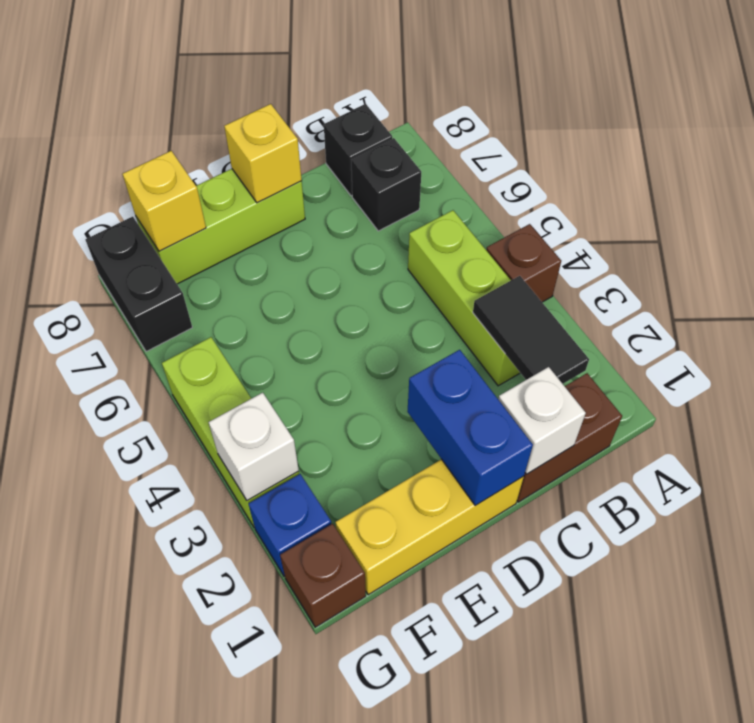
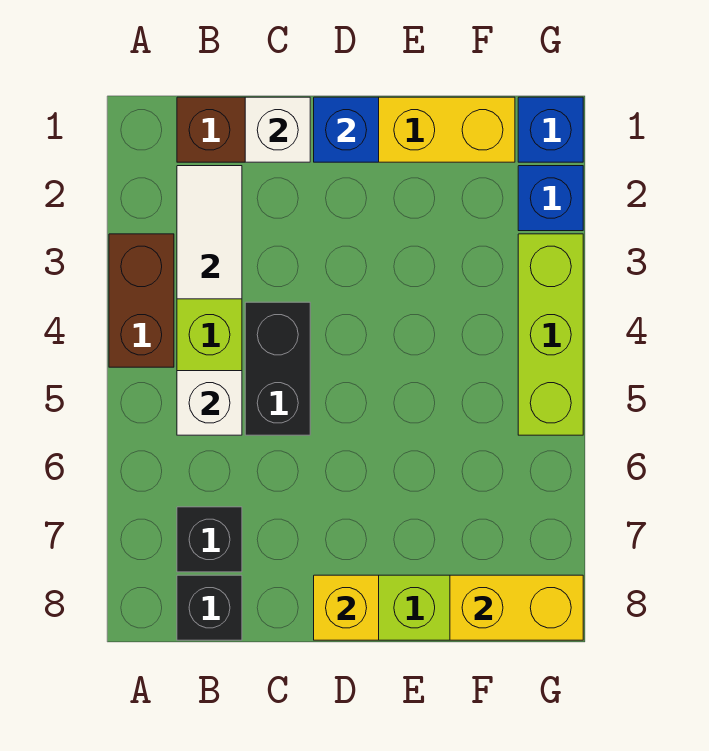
brown 1x1 brick [486,224,561,302] -> brown 1x2 brick [109,234,174,367]
black 1x2 tile [473,276,589,384] -> white 1x2 tile [177,166,242,299]
blue 1x2 brick [407,350,533,505] -> blue 1x1 brick [314,97,379,162]
yellow 1x1 brick [123,151,206,251] -> yellow 1x2 brick [450,575,583,640]
brown 1x1 brick [280,524,366,627] -> blue 1x1 brick [518,97,583,162]
white 1x1 brick [209,393,299,501] -> white 1x1 brick moved to [177,371,242,435]
black 1x2 brick [85,217,192,352] -> black 1x2 brick moved to [245,302,310,435]

